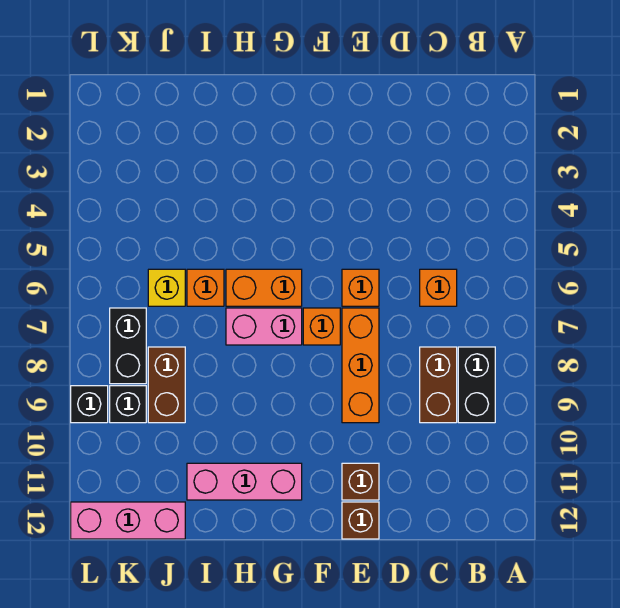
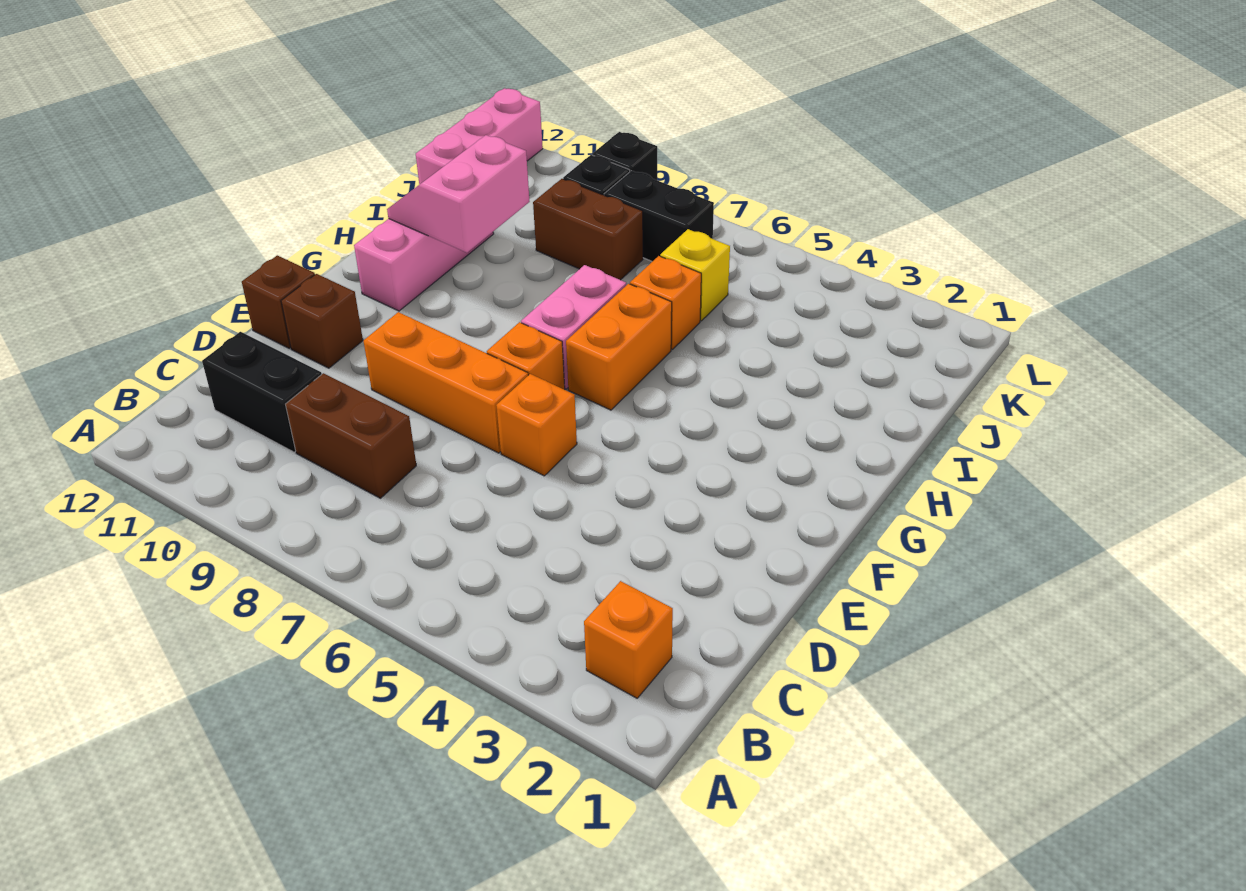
black 1x2 brick [458,347,495,423] -> black 1x2 brick moved to [202,332,322,452]
orange 1x1 brick [420,269,457,306] -> orange 1x1 brick moved to [584,581,673,698]
none -> pink 2x2 slope [387,135,530,253]

